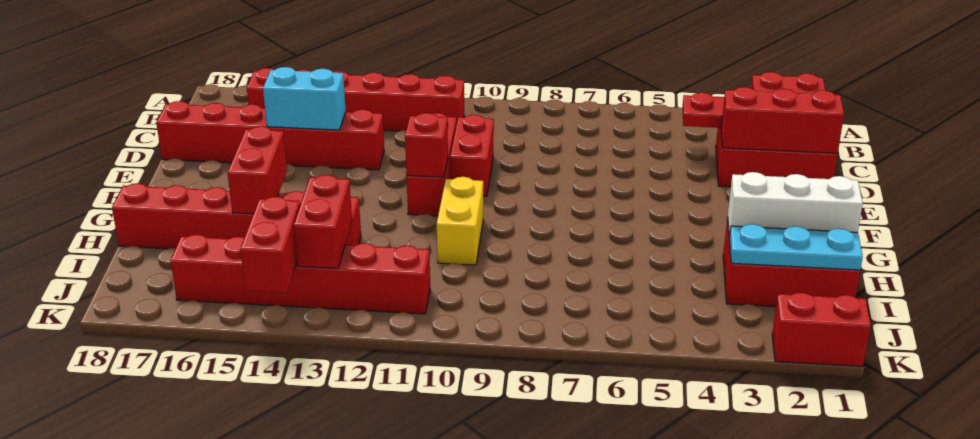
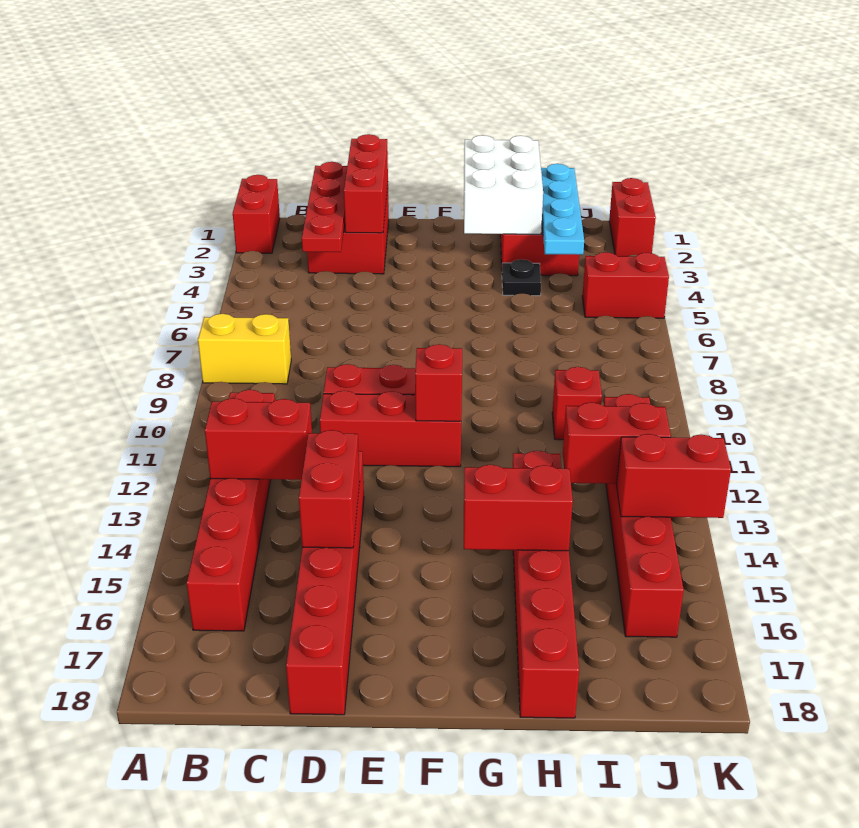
none -> red 1x2 brick [205,398,312,480]
cyan 1x2 brick [263,67,346,130] -> red 1x2 brick [299,430,360,548]
yellow 1x2 brick [437,177,483,265] -> yellow 1x2 brick moved to [198,314,291,384]
white 1x3 brick [728,172,863,237] -> white 2x3 brick [464,135,543,234]
none -> black 1x1 plate [502,259,541,296]
cyan 1x3 plate [729,224,863,270] -> cyan 1x4 plate [541,164,584,255]
none -> red 1x1 brick [552,367,602,440]
none -> red 1x2 brick [582,252,669,318]

